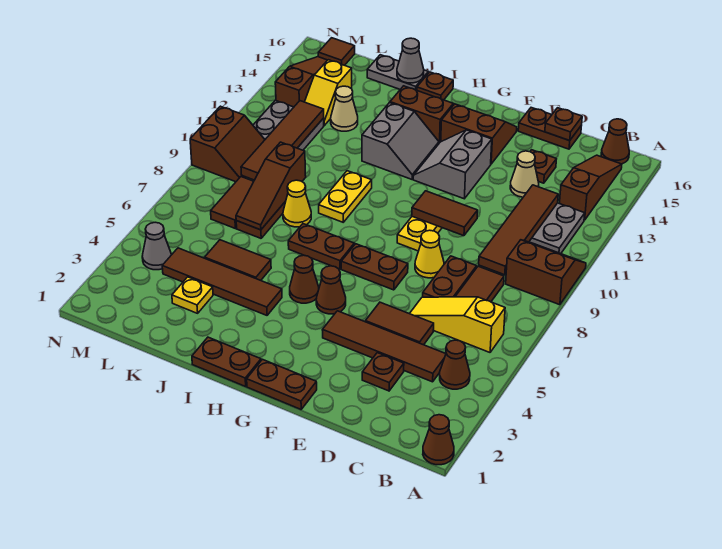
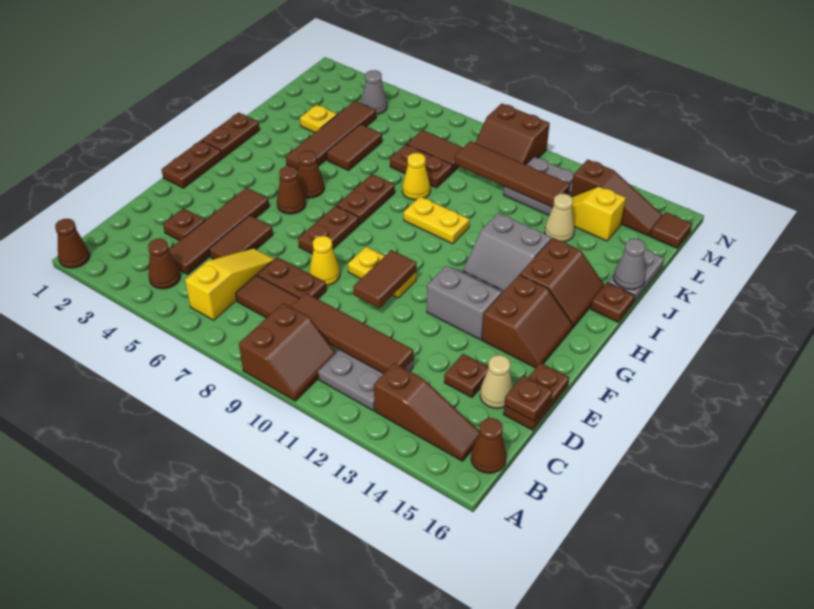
tan 1x1 cone [510,151,539,197] -> tan 1x1 cone moved to [480,355,513,409]
brown 1x3 slope [236,142,306,230] -> none

